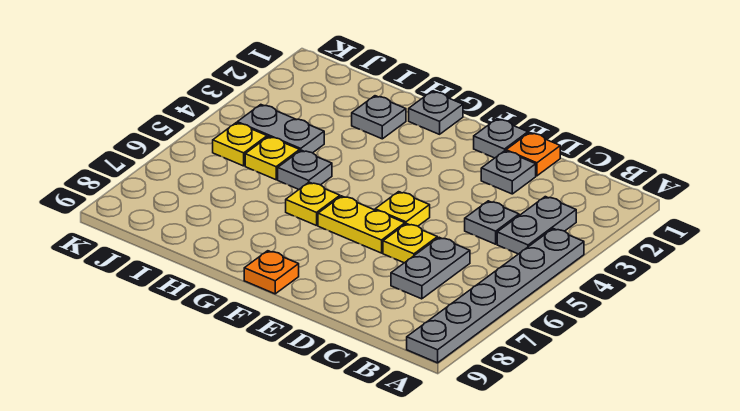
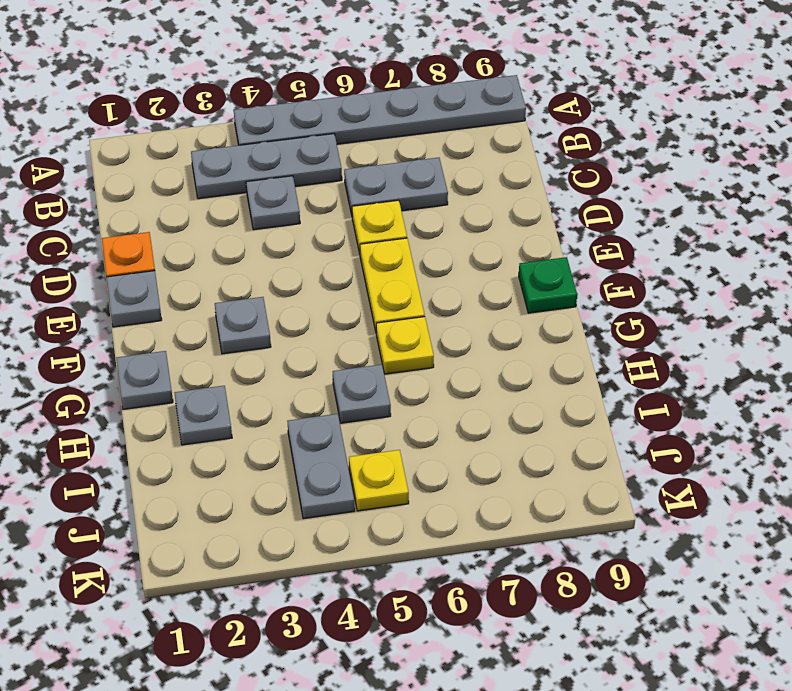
grey 1x2 plate [497,197,576,254] -> grey 1x3 plate [191,134,342,199]
grey 1x1 plate [481,151,536,194] -> grey 1x1 plate moved to [215,297,271,354]
yellow 1x1 plate [375,192,430,226] -> none
orange 1x1 plate [244,251,299,294] -> green 1x1 plate [519,257,577,313]
yellow 1x1 plate [245,136,300,180] -> none

